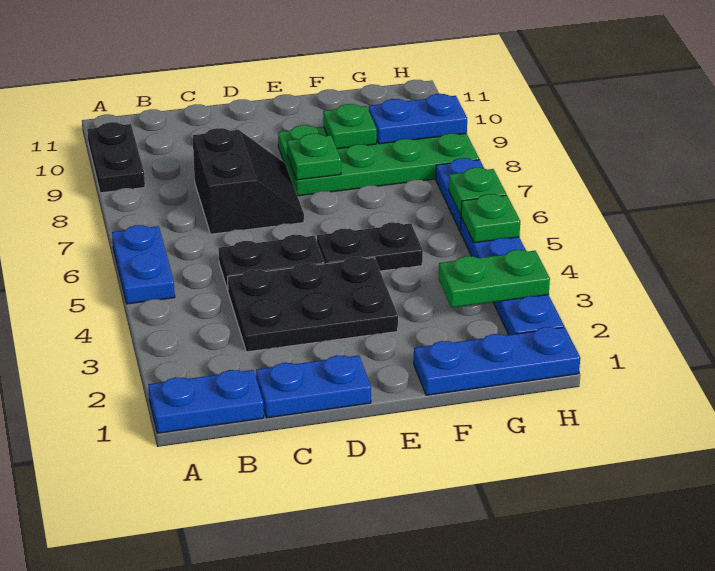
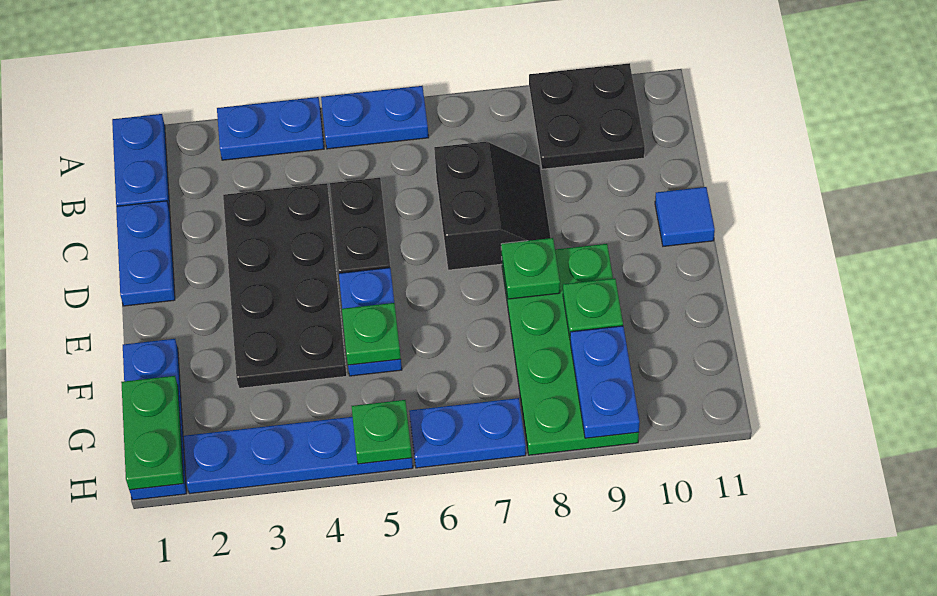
none -> blue 1x2 plate [217,97,324,160]
black 1x2 plate [87,122,145,193] -> black 2x2 plate [529,63,645,169]
black 2x3 plate [228,257,398,352] -> black 2x4 plate [223,183,347,388]
black 2x2 slope [193,128,304,234] -> black 2x2 slope turned to [434,141,551,270]
none -> blue 1x1 tile [655,187,715,246]
black 1x2 plate [317,222,423,271] -> blue 1x2 plate [339,268,402,376]
green 1x2 plate [439,250,550,308] -> green 1x2 plate moved to [121,376,184,490]
green 1x1 plate [449,168,506,215] -> green 1x1 plate moved to [342,303,401,365]

